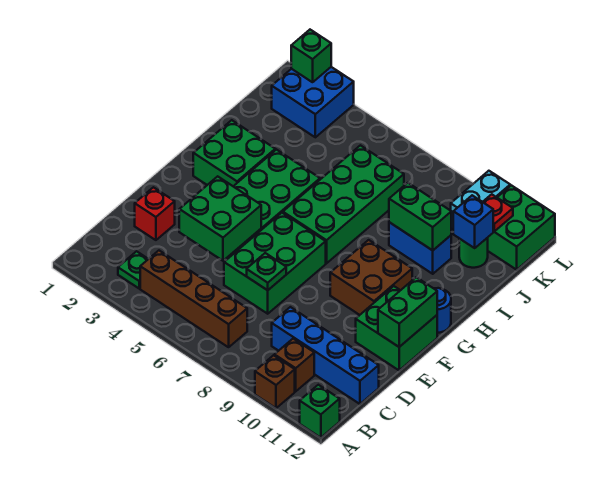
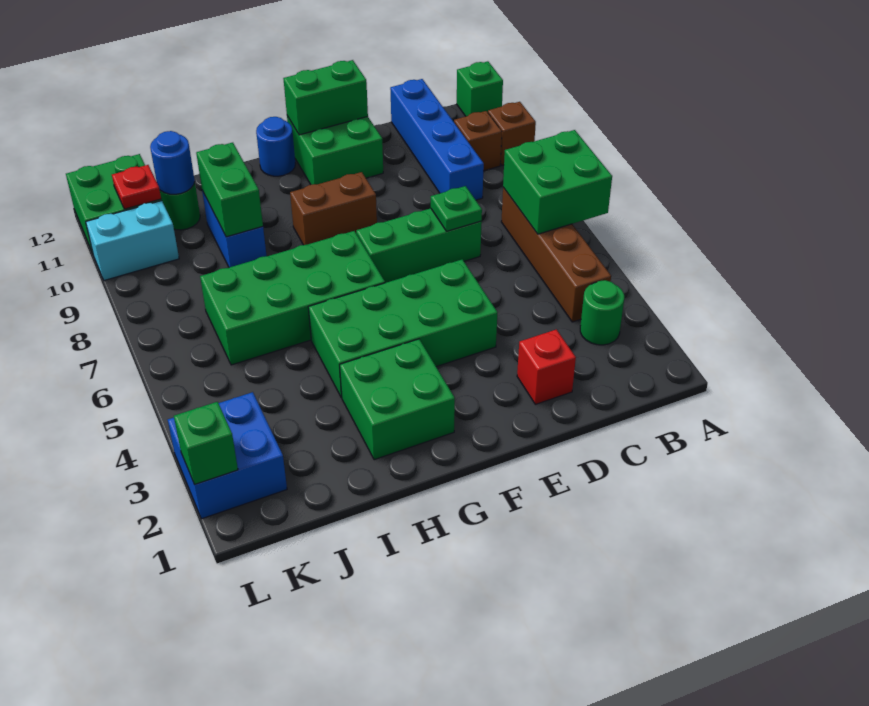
green 1x1 plate [118,251,148,288] -> green 1x1 round brick [580,280,624,345]
green 2x2 brick [179,176,261,261] -> green 2x2 brick moved to [503,130,612,234]
green 2x3 brick [224,213,326,314] -> green 1x3 brick [356,208,482,283]
brown 2x2 brick [330,240,412,315] -> brown 1x2 brick [290,172,377,245]
blue 1x1 brick [453,195,493,248] -> blue 1x1 round brick [150,131,195,194]

